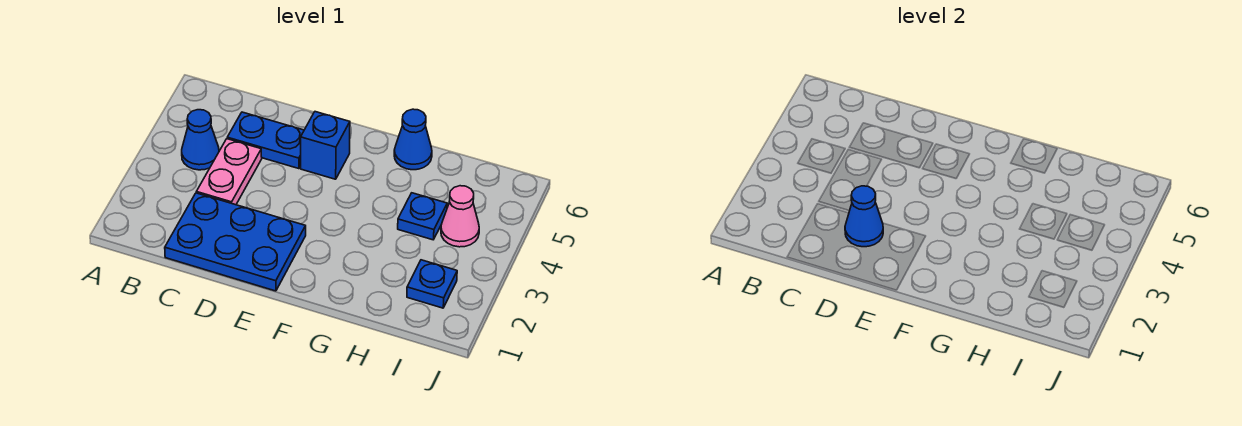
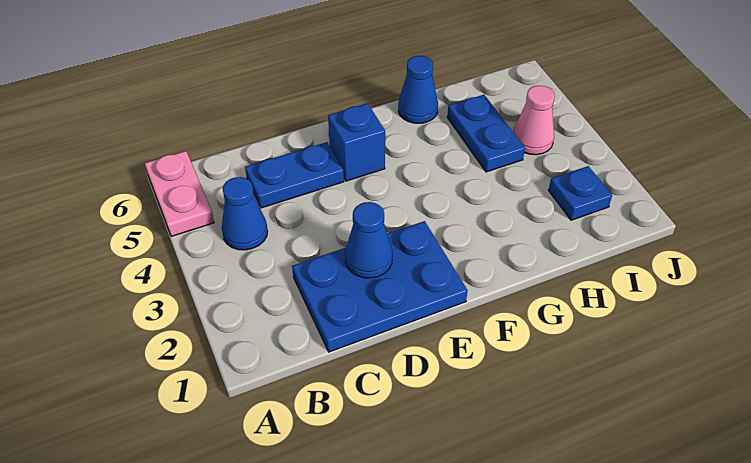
pink 1x2 plate [196,139,262,205] -> pink 1x2 plate moved to [145,151,214,236]
blue 1x1 plate [398,193,447,240] -> blue 1x2 plate [447,95,525,172]

